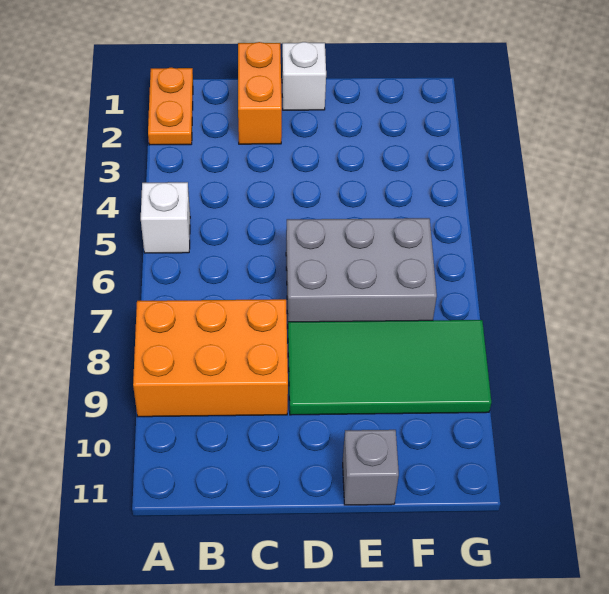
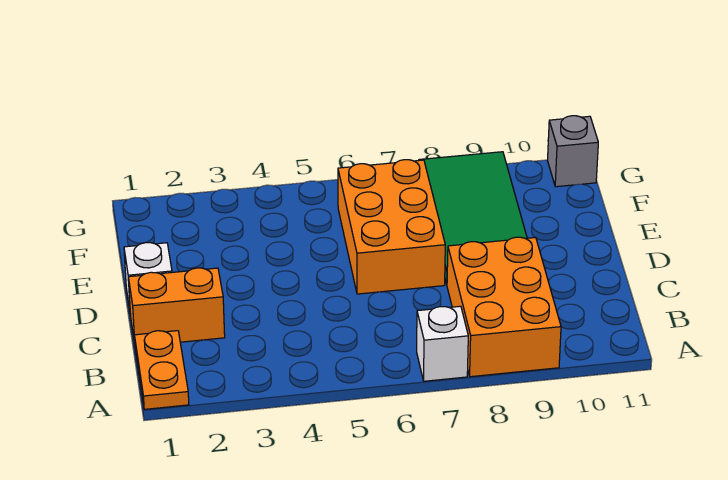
orange 1x2 plate [148,68,193,145] -> orange 1x2 plate turned to [134,331,189,409]
white 1x1 brick [141,182,190,253] -> white 1x1 brick moved to [417,306,468,381]
grey 2x3 brick [286,218,437,322] -> orange 2x3 brick [338,160,445,294]
grey 1x1 brick [343,430,399,505] -> grey 1x1 brick moved to [548,116,598,187]

